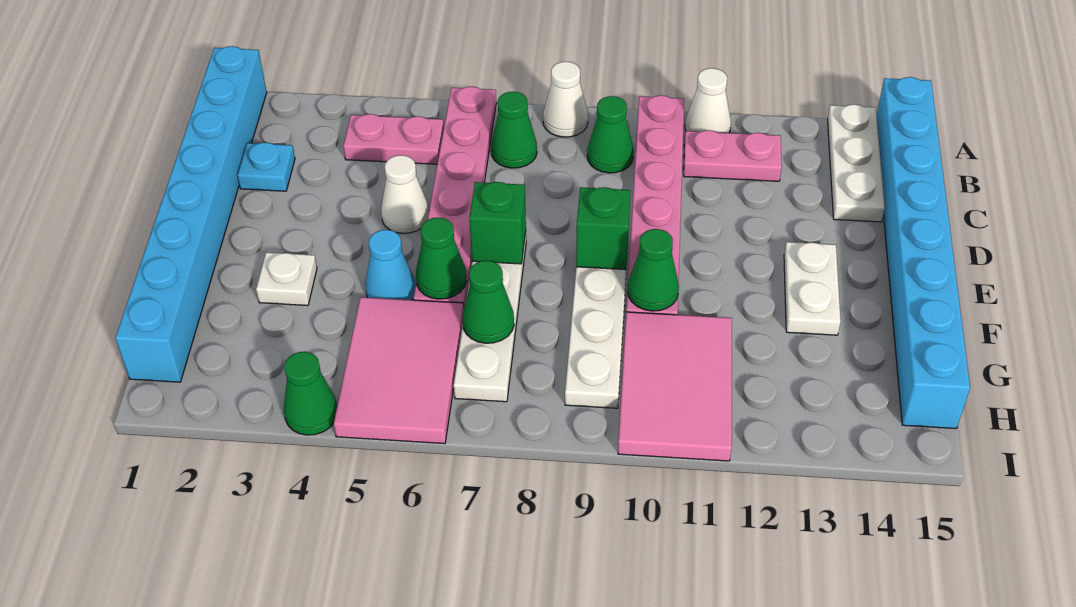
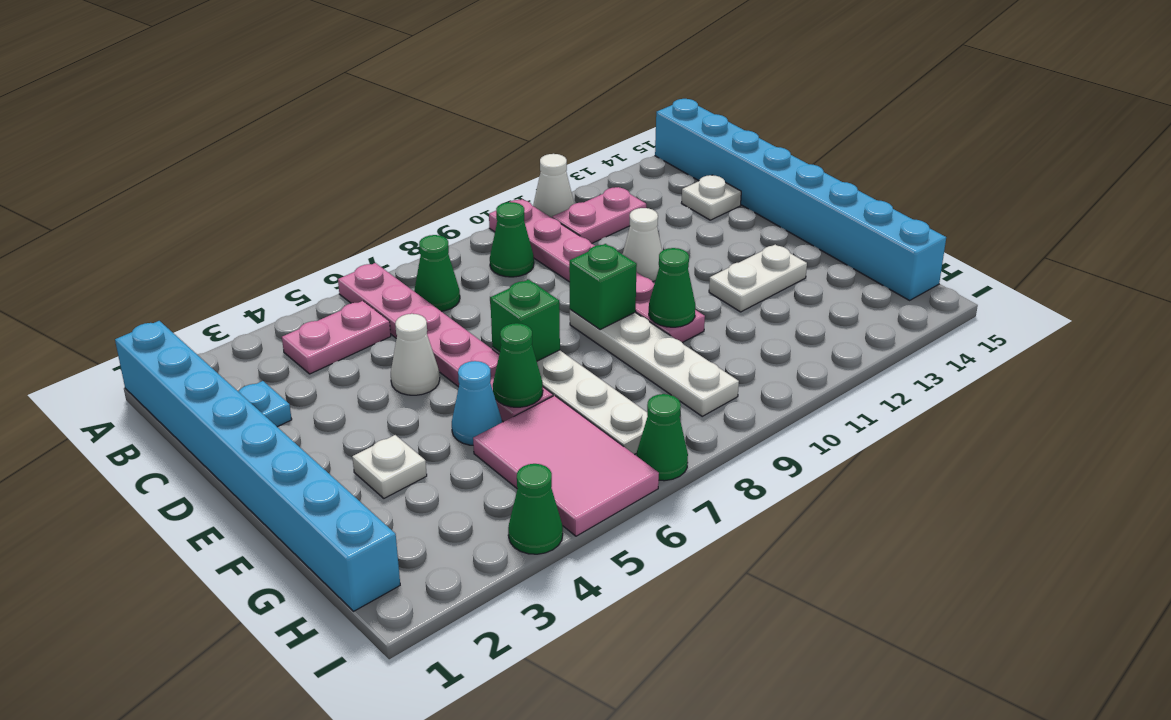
white 1x1 cone [543,62,588,137] -> white 1x1 cone moved to [623,208,662,282]
white 1x3 plate [828,104,885,222] -> white 1x1 plate [682,175,741,220]
white 1x2 plate [784,242,841,335] -> white 1x2 plate turned to [709,245,807,312]
green 1x1 cone [462,261,514,343] -> green 1x1 cone moved to [637,394,688,481]
pink 2x3 tile [618,312,732,461] -> none

